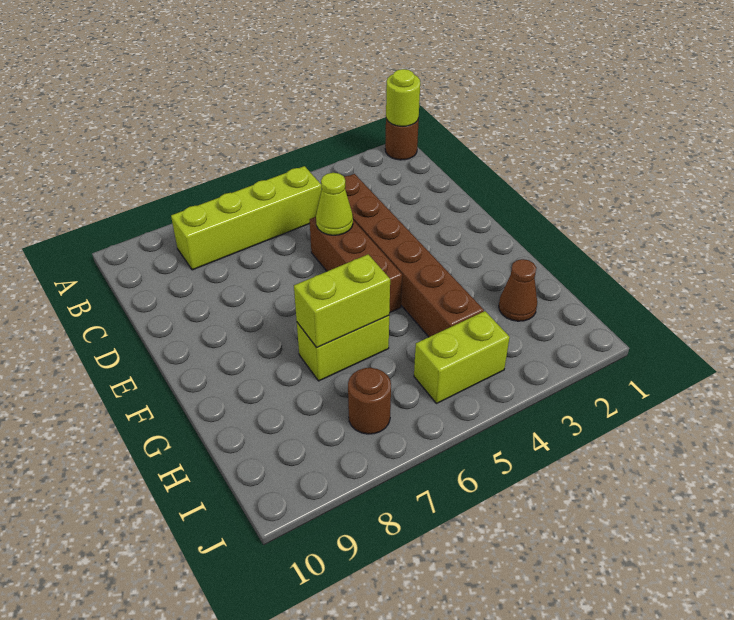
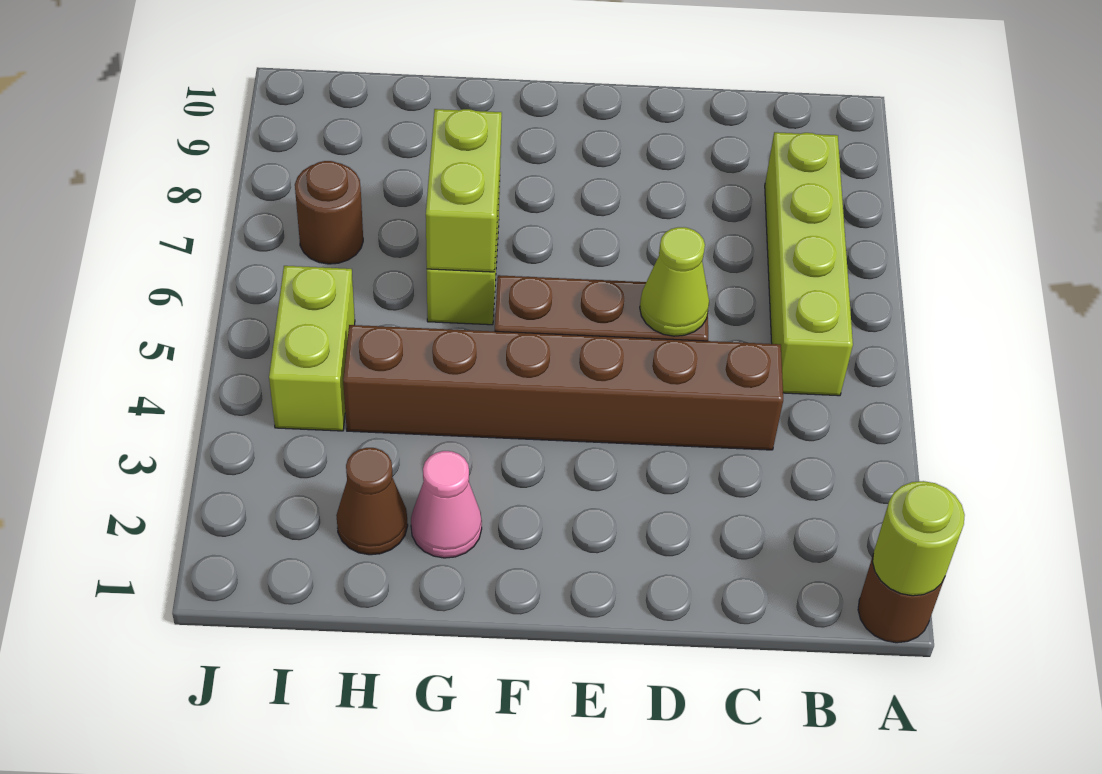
none -> pink 1x1 cone [411,451,482,558]

